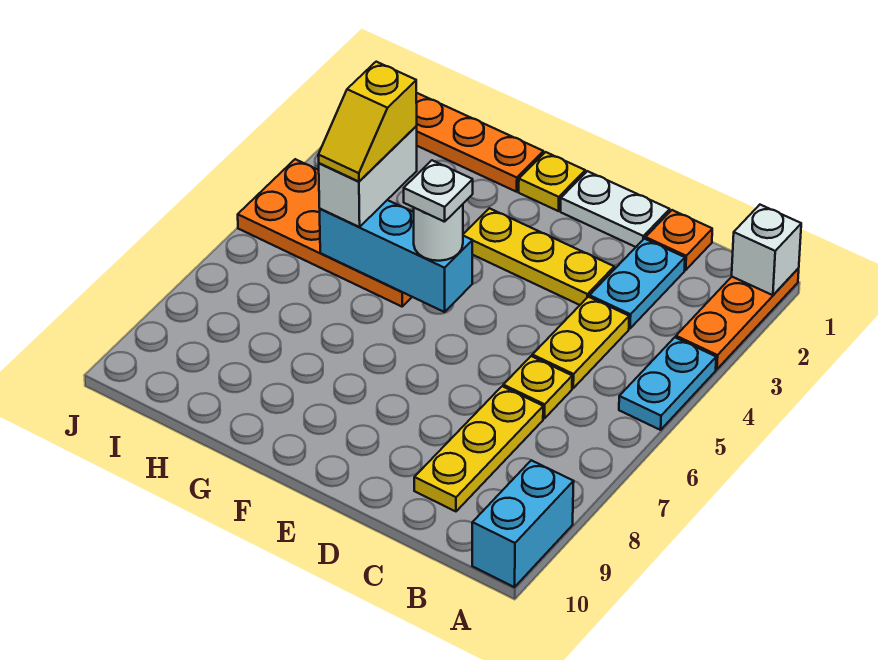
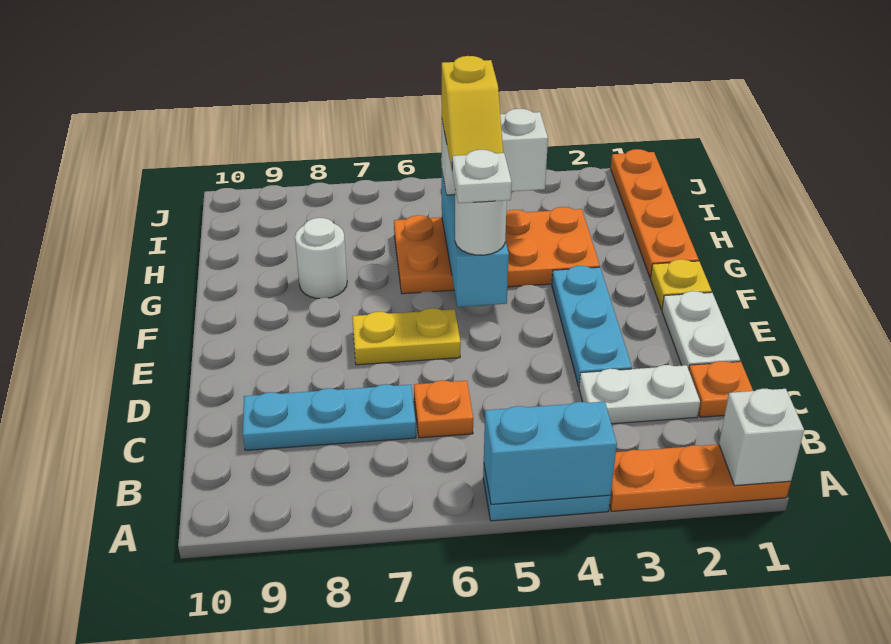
cyan 1x2 brick [472,460,574,587] -> cyan 1x2 brick moved to [484,402,617,504]
cyan 1x2 plate [590,239,685,328] -> white 1x2 plate [579,365,700,424]
yellow 1x2 plate [532,297,629,388] -> yellow 1x2 plate moved to [352,308,461,365]
yellow 1x1 plate [503,356,572,418] -> orange 1x1 plate [414,380,473,438]
yellow 1x3 plate [414,386,543,511] -> cyan 1x3 plate [243,384,416,450]
yellow 1x3 plate [463,208,614,305] -> cyan 1x3 plate [552,266,632,386]
orange 2x4 plate [238,159,412,307] -> orange 2x4 plate turned to [394,207,600,294]
none -> white 1x1 round brick [295,218,347,299]
yellow 1x2 slope [318,62,417,182] -> yellow 1x2 slope turned to [442,56,503,169]

